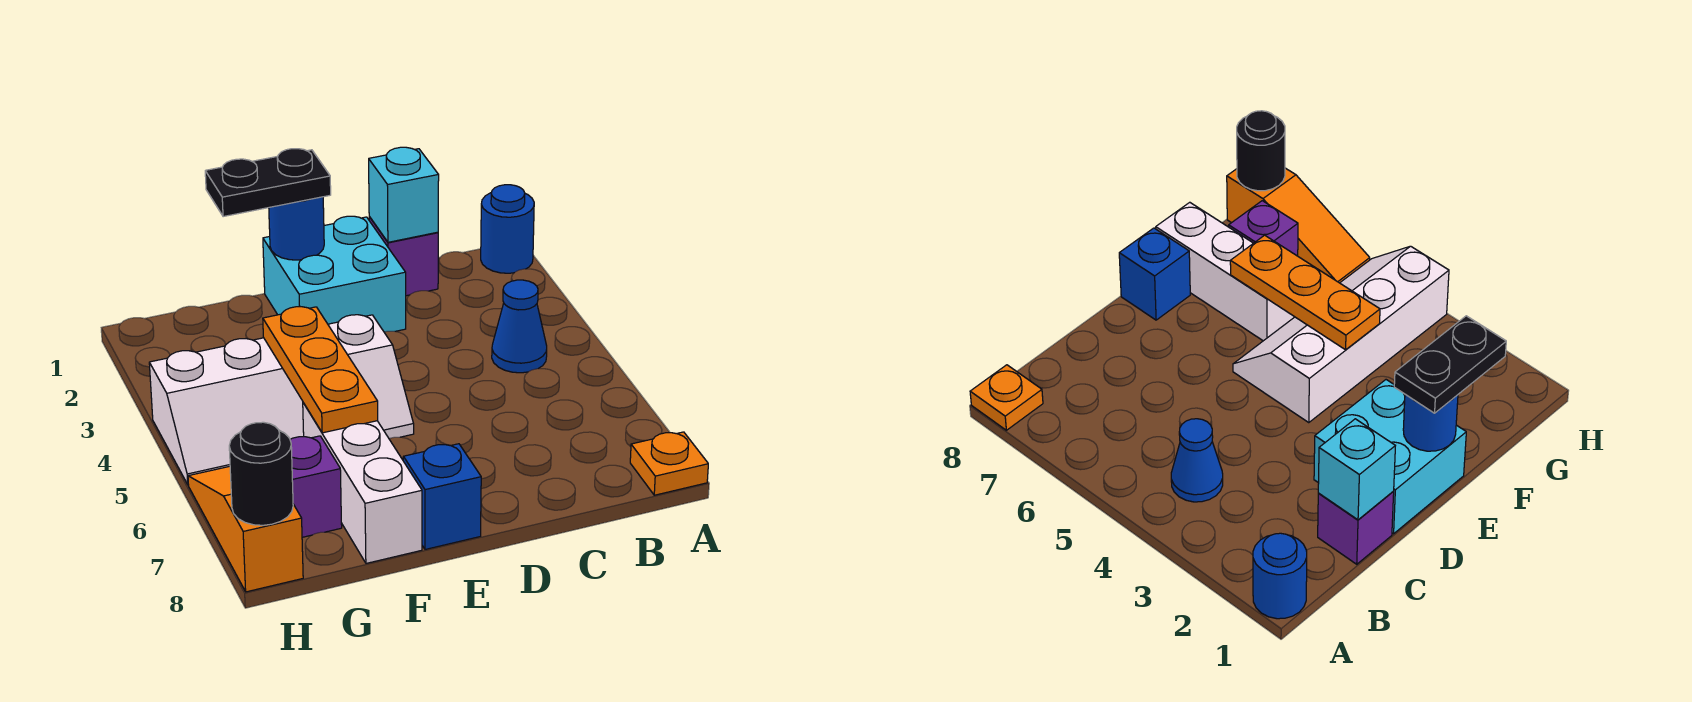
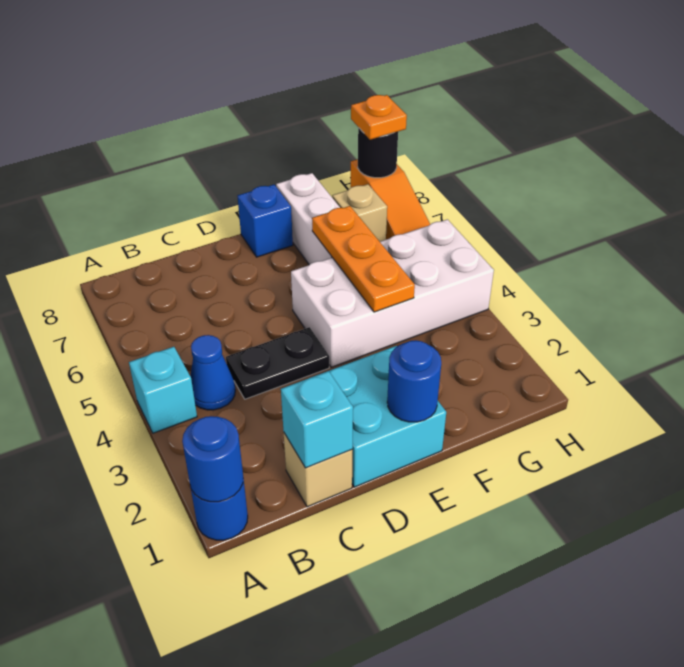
none -> blue 1x1 round brick [182,416,243,502]
none -> cyan 1x1 brick [129,347,197,433]
orange 1x1 plate [630,432,708,495] -> orange 1x1 plate moved to [351,95,407,140]
purple 1x1 brick [369,216,438,296] -> tan 1x1 brick [284,433,352,507]
black 1x2 plate [205,149,331,217] -> black 1x2 plate moved to [226,327,329,399]
white 2x4 slope [149,315,414,484] -> white 2x4 brick [291,219,494,367]
purple 1x1 brick [290,436,342,537] -> tan 1x1 brick [332,184,387,242]

